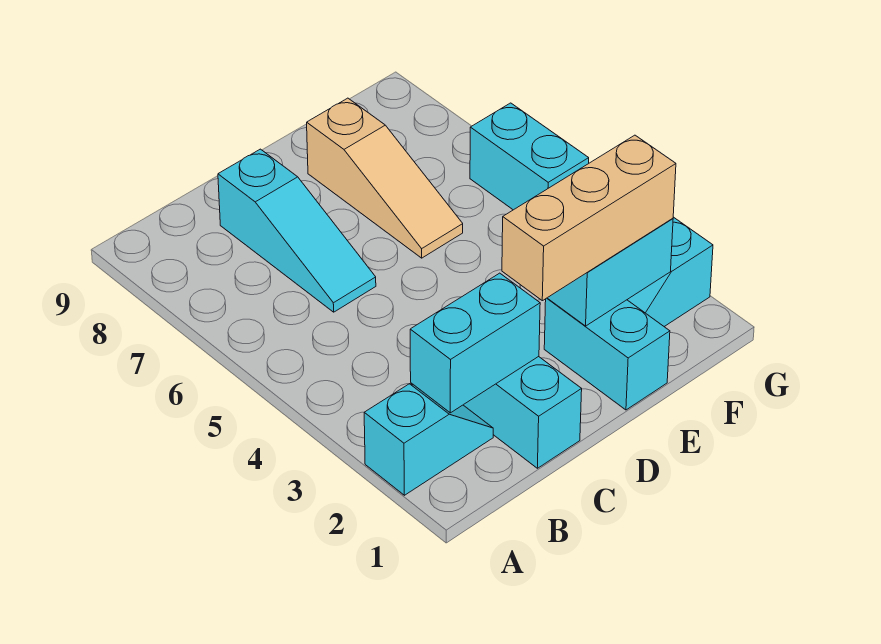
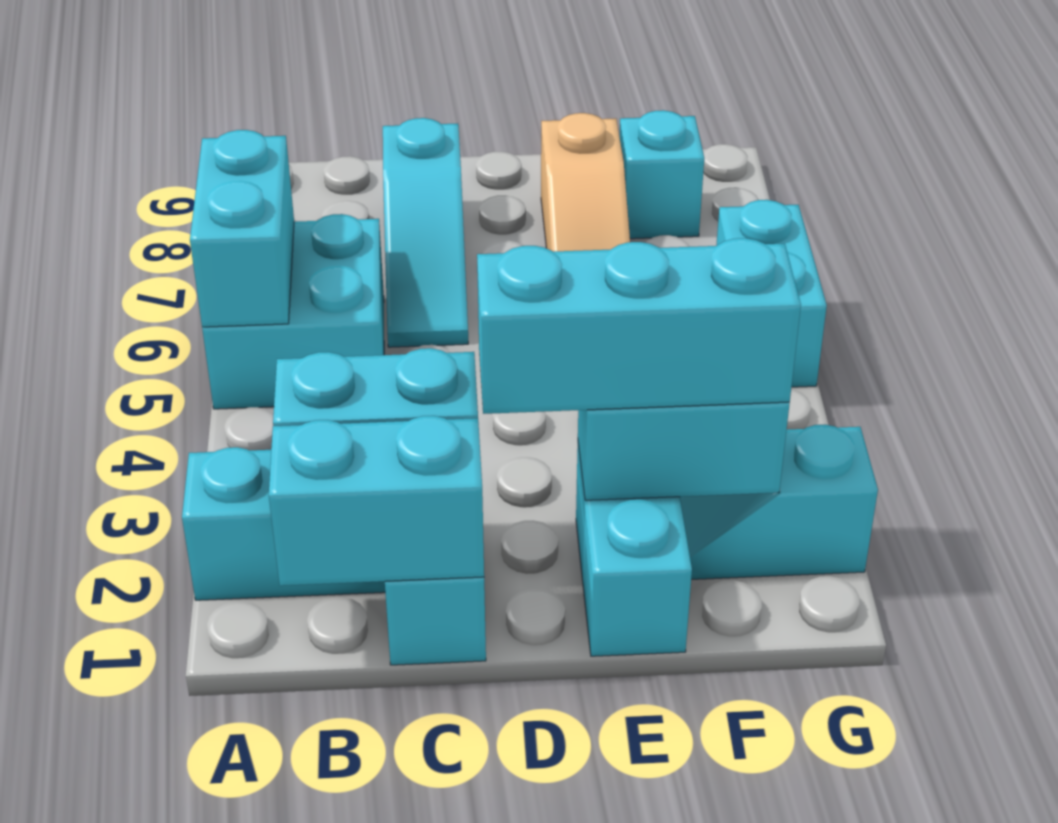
none -> cyan 2x2 brick [202,214,384,409]
none -> cyan 1x2 brick [190,130,294,327]
none -> cyan 1x2 brick [269,416,484,586]
tan 1x3 brick [502,135,676,301] -> cyan 1x3 brick [477,238,801,414]
none -> cyan 1x1 brick [620,110,704,239]

